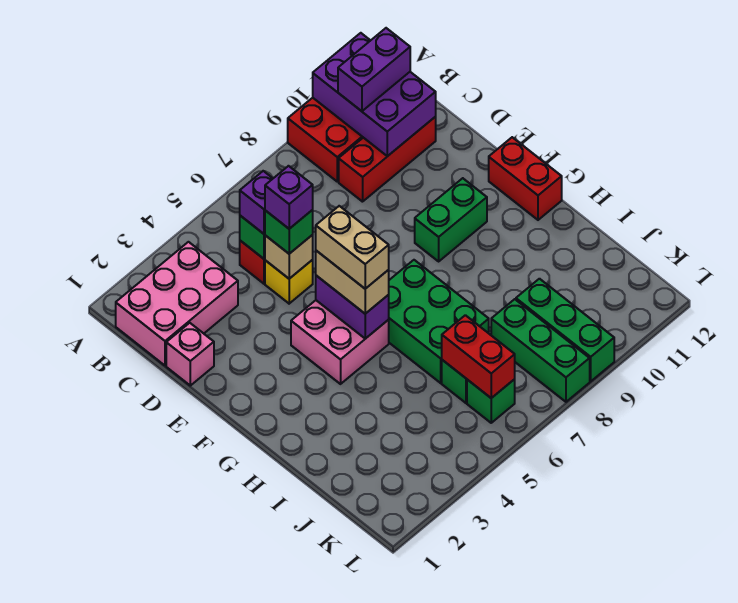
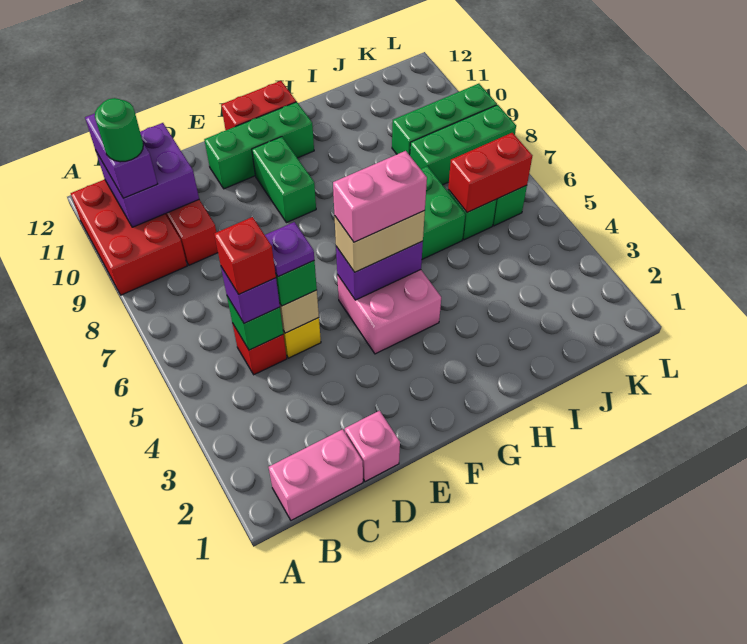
purple 2x3 brick [313,33,436,156] -> purple 2x2 brick [96,123,199,227]
pink 2x3 brick [116,242,238,366] -> pink 1x2 brick [269,429,363,520]
none -> green 1x1 round brick [95,98,143,162]
none -> red 1x1 brick [214,217,276,294]
purple 1x1 brick [265,166,313,229] -> purple 1x1 plate [265,222,314,277]
none -> green 1x3 brick [204,102,314,189]
tan 1x2 brick [316,206,389,289] -> pink 1x2 brick [333,151,427,242]

